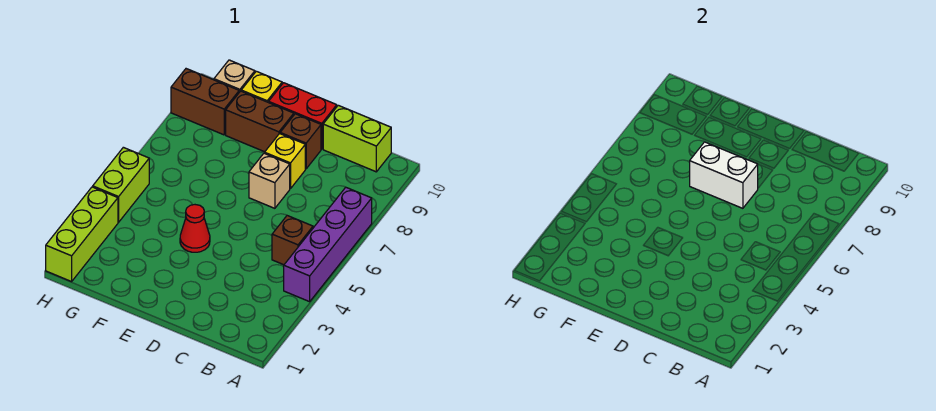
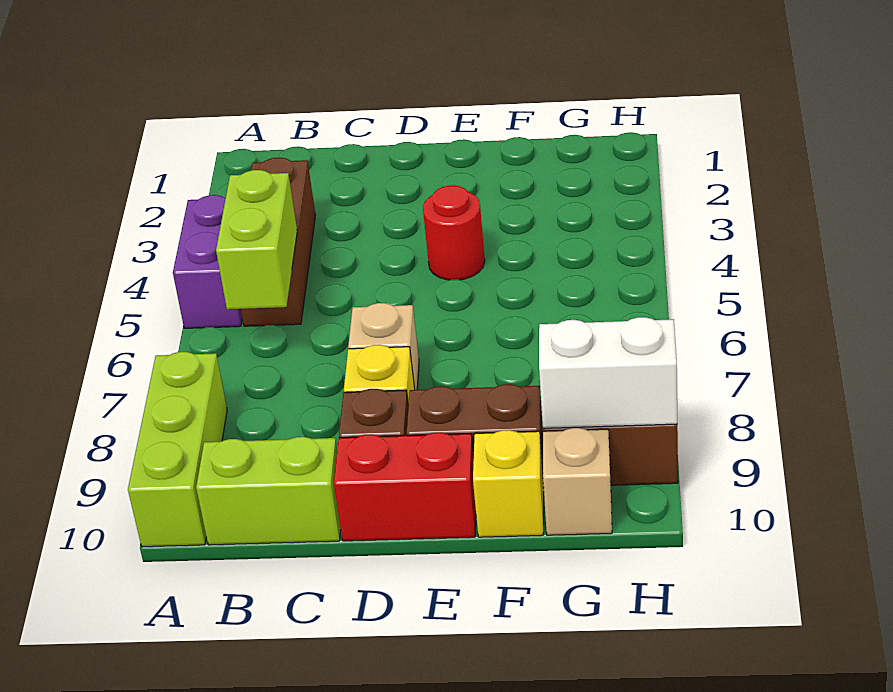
purple 1x4 brick [284,187,372,302] -> purple 1x2 brick [173,195,242,328]
brown 1x1 brick [272,216,313,265] -> brown 1x3 brick [241,157,315,326]
white 1x2 brick [690,142,758,208] -> white 1x2 brick moved to [539,317,677,428]
red 1x1 cone [180,205,210,252] -> red 1x1 round brick [423,185,485,280]
lime 1x3 brick [46,187,118,282] -> lime 1x3 brick moved to [128,352,227,547]
lime 1x2 brick [93,147,149,222] -> lime 1x2 brick moved to [216,170,297,309]

